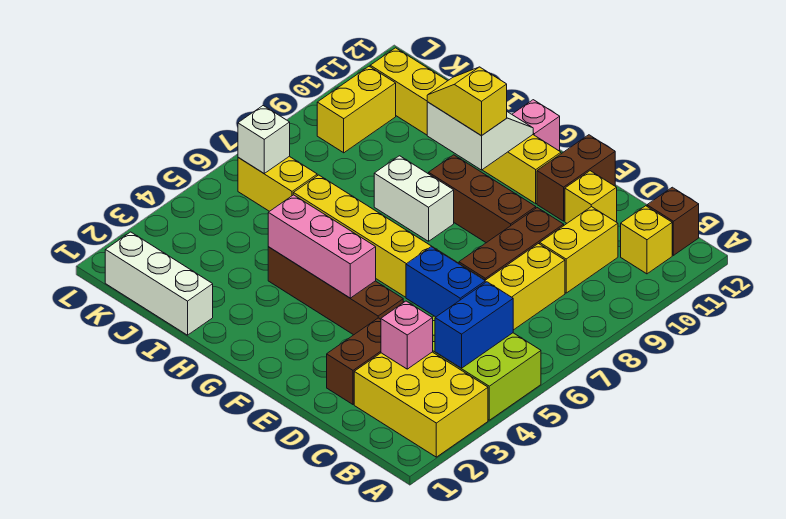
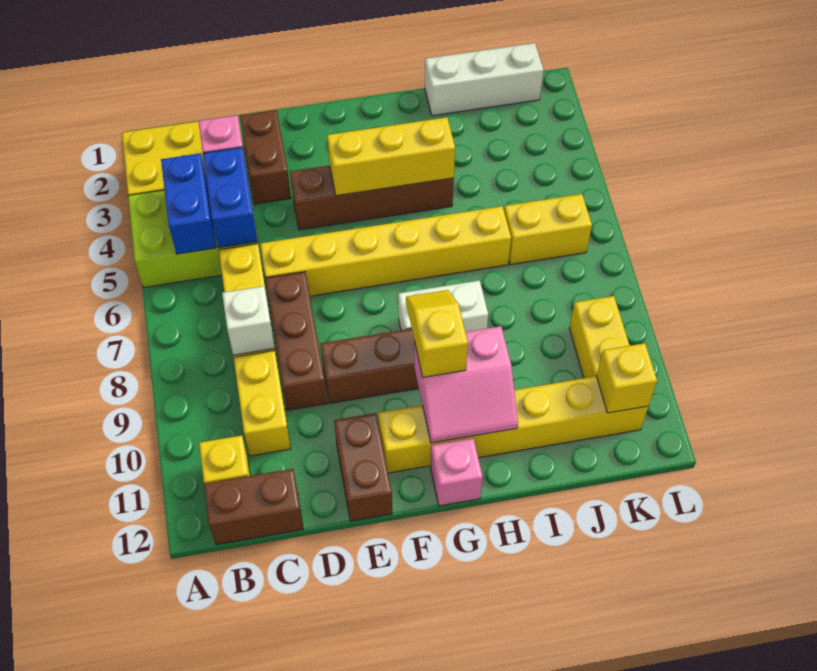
brown 1x1 brick [647,187,699,255] -> brown 1x2 brick [204,469,303,545]
blue 1x2 brick [406,247,485,317] -> blue 1x2 brick turned to [203,147,258,248]
yellow 1x1 brick [565,171,617,223] -> yellow 1x1 brick moved to [597,343,657,413]
pink 1x3 brick [268,195,376,298] -> yellow 1x3 brick [327,117,455,196]
white 2x2 slope [427,102,533,170] -> pink 2x2 slope [414,326,518,443]
yellow 1x2 slope [427,67,507,136] -> yellow 1x2 slope turned to [406,290,468,377]
white 1x1 brick [238,106,290,173] -> white 1x1 brick moved to [222,286,275,355]

